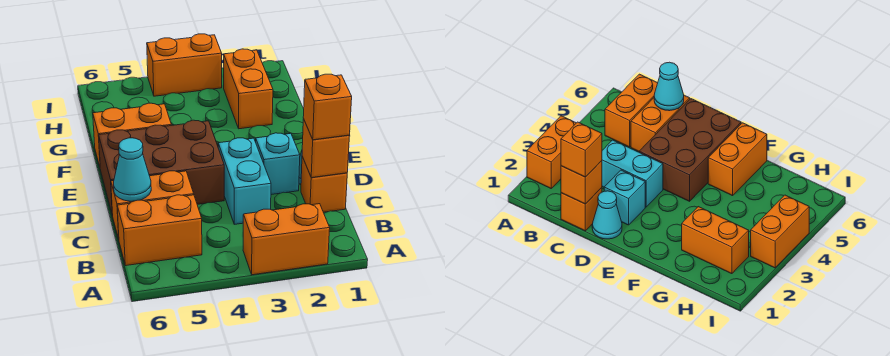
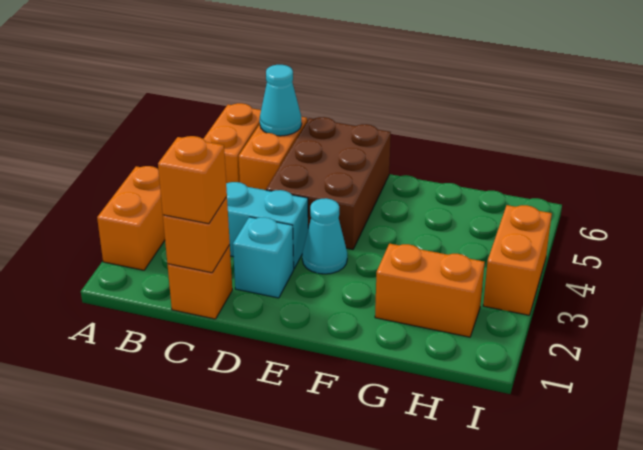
cyan 1x1 cone [592,191,622,239] -> cyan 1x1 cone moved to [302,198,347,274]
orange 1x2 brick [93,103,171,166] -> none

